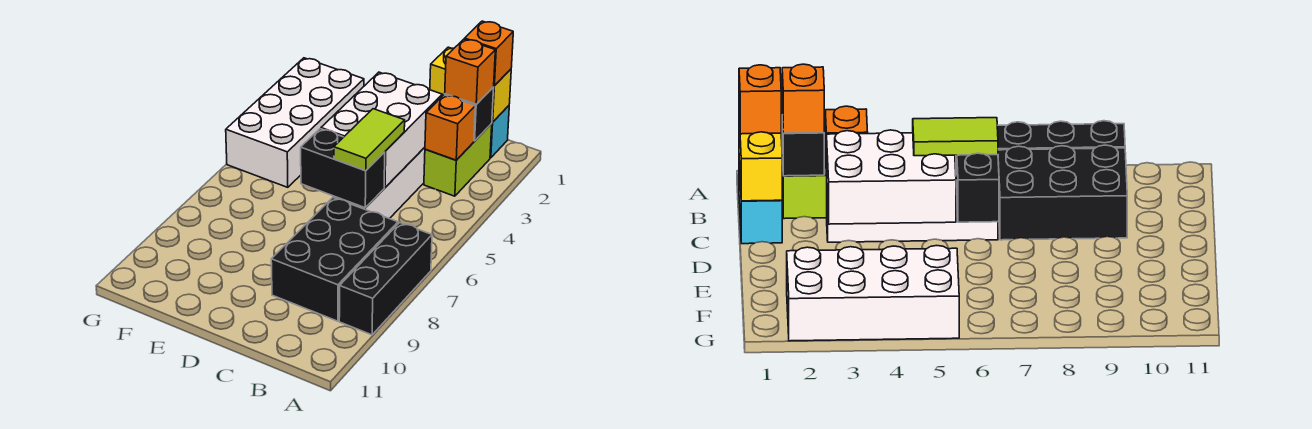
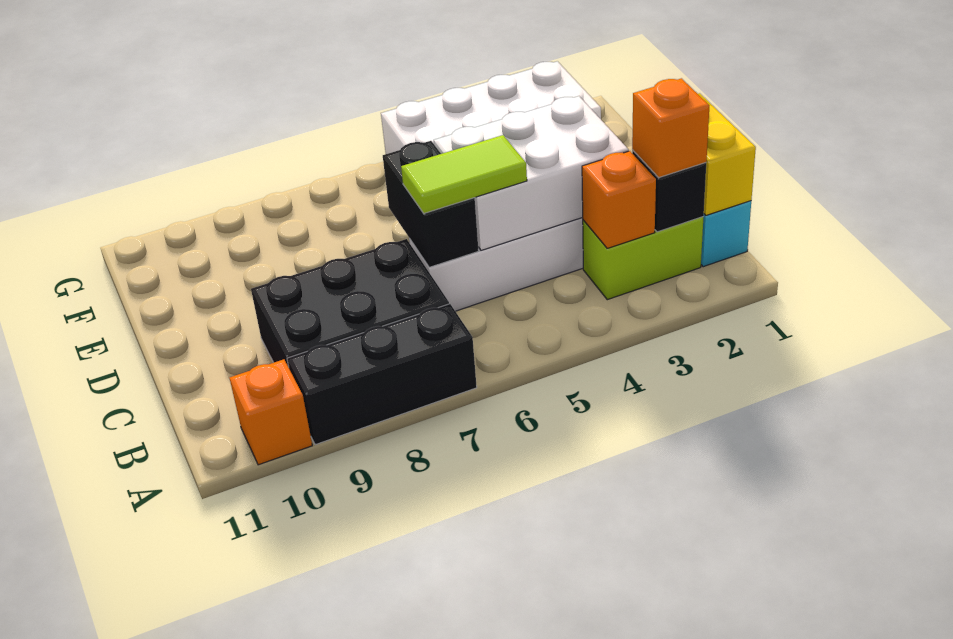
orange 1x1 brick [465,21,513,85] -> orange 1x1 brick moved to [230,359,312,465]

